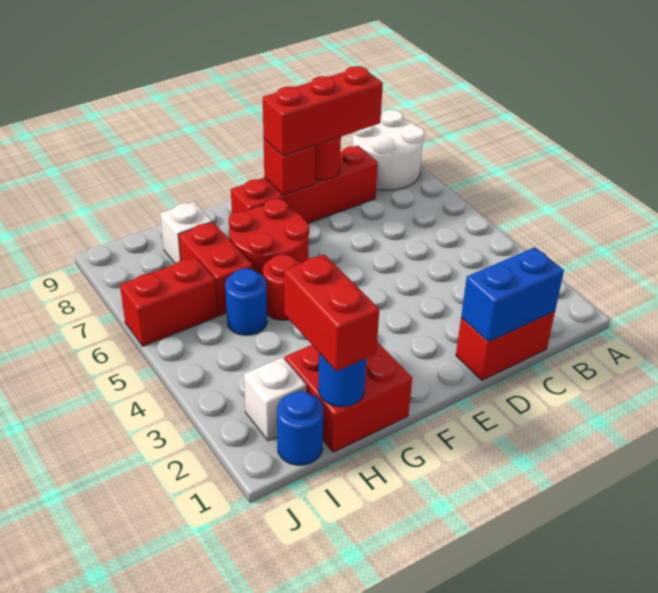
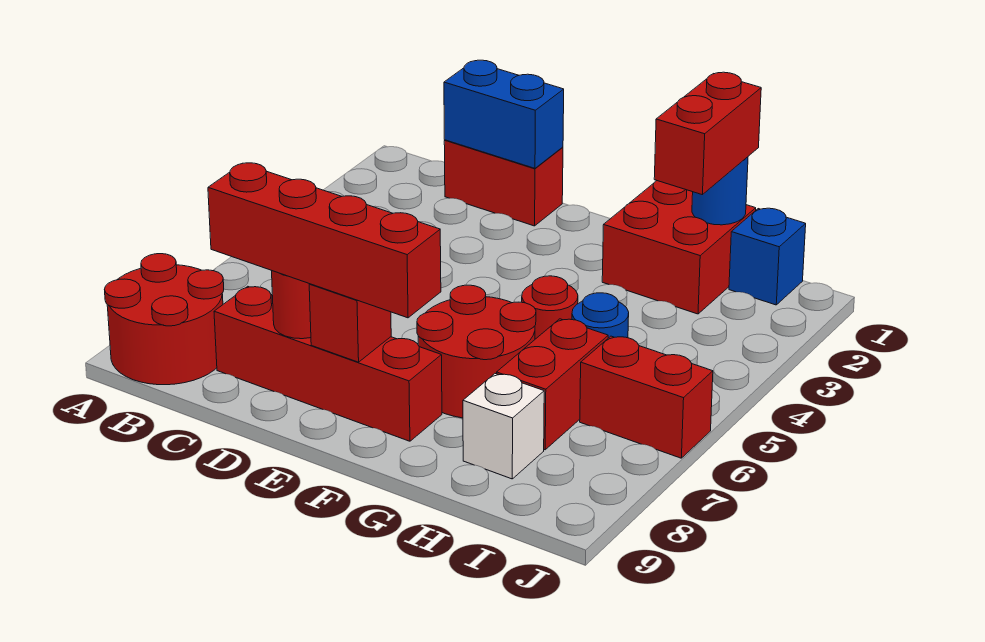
white 2x2 round brick [352,110,425,190] -> red 2x2 round brick [104,254,224,385]
red 1x3 brick [263,66,383,156] -> red 1x4 brick [208,163,441,318]
blue 1x1 round brick [277,391,324,465] -> blue 1x1 brick [729,208,806,305]
white 1x1 brick [244,357,306,441] -> none

